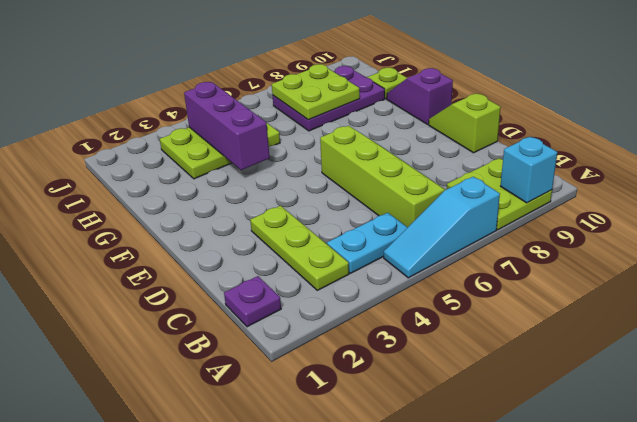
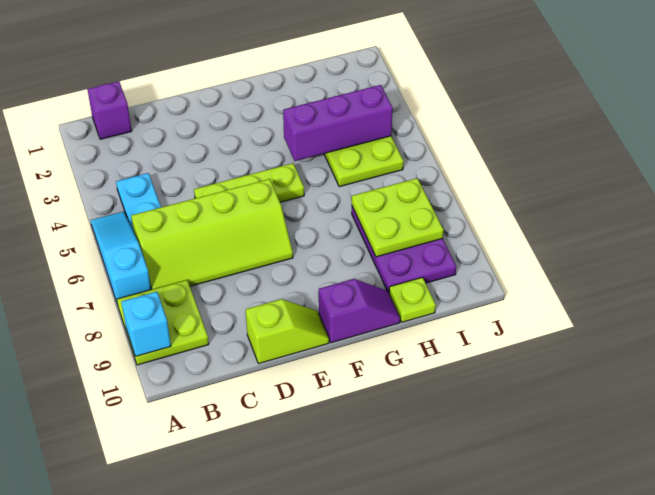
purple 1x1 plate [224,276,281,327] -> purple 1x1 brick [87,81,132,139]
lime 1x3 plate [250,206,349,290] -> lime 1x3 plate moved to [194,163,304,202]

